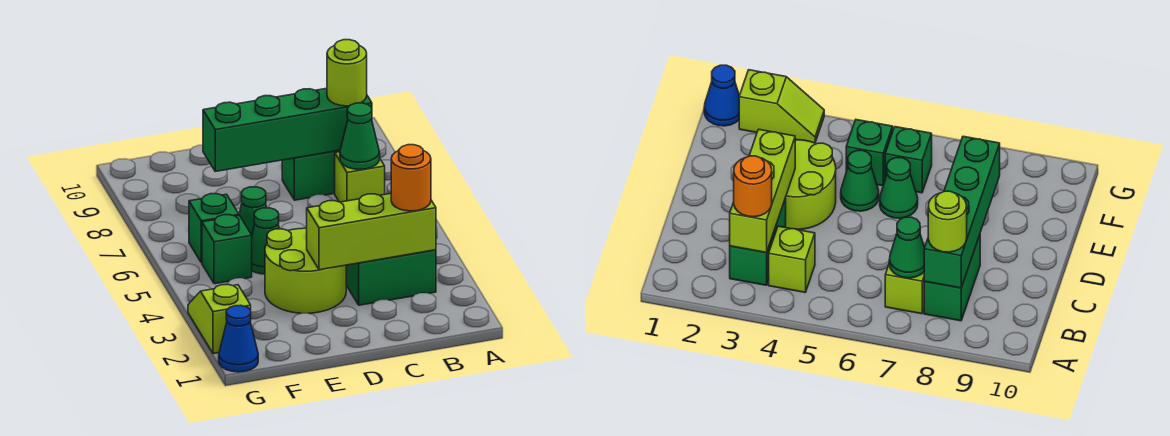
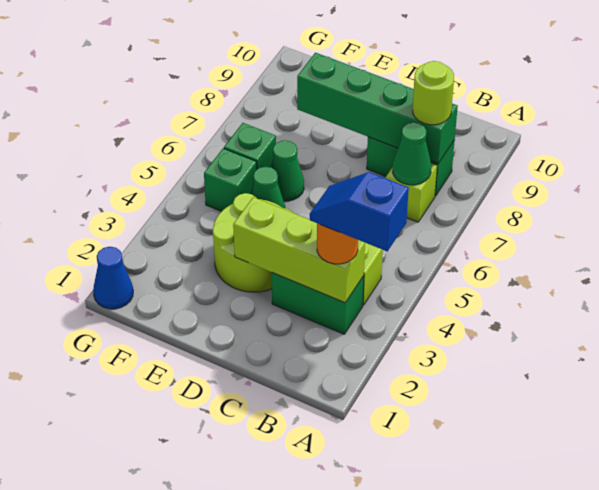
none -> blue 1x2 slope [310,172,409,251]
lime 1x2 slope [188,284,251,354] -> none

